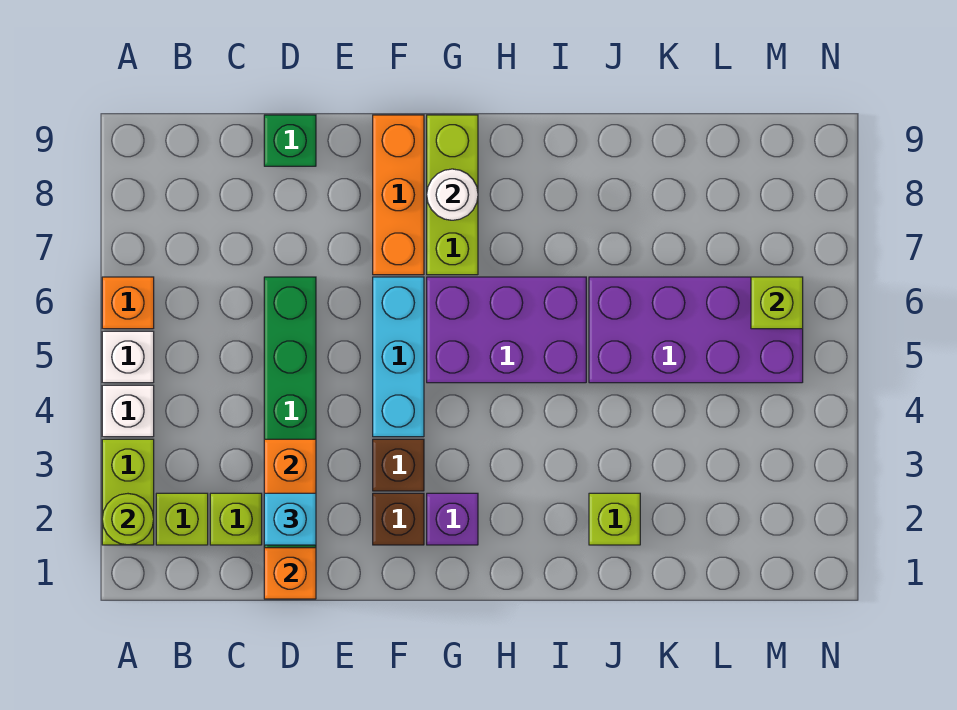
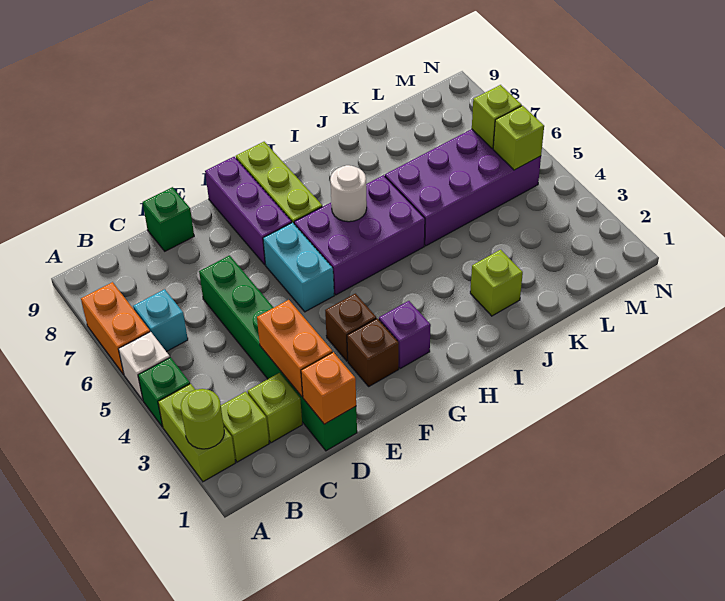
white 1x1 brick [102,385,154,437] -> green 1x1 brick [138,357,190,427]
orange 1x1 brick [102,277,154,329] -> orange 1x2 brick [81,282,150,375]
cyan 1x1 brick [264,493,316,545] -> cyan 1x1 brick moved to [133,289,188,352]
cyan 1x3 brick [373,277,424,437] -> cyan 1x2 brick [263,223,334,312]
orange 1x3 brick [373,115,424,275] -> purple 1x3 brick [205,157,292,265]
white 1x1 round brick [427,169,478,220] -> white 1x1 round brick moved to [330,165,367,222]
none -> lime 1x1 brick [493,106,544,170]

